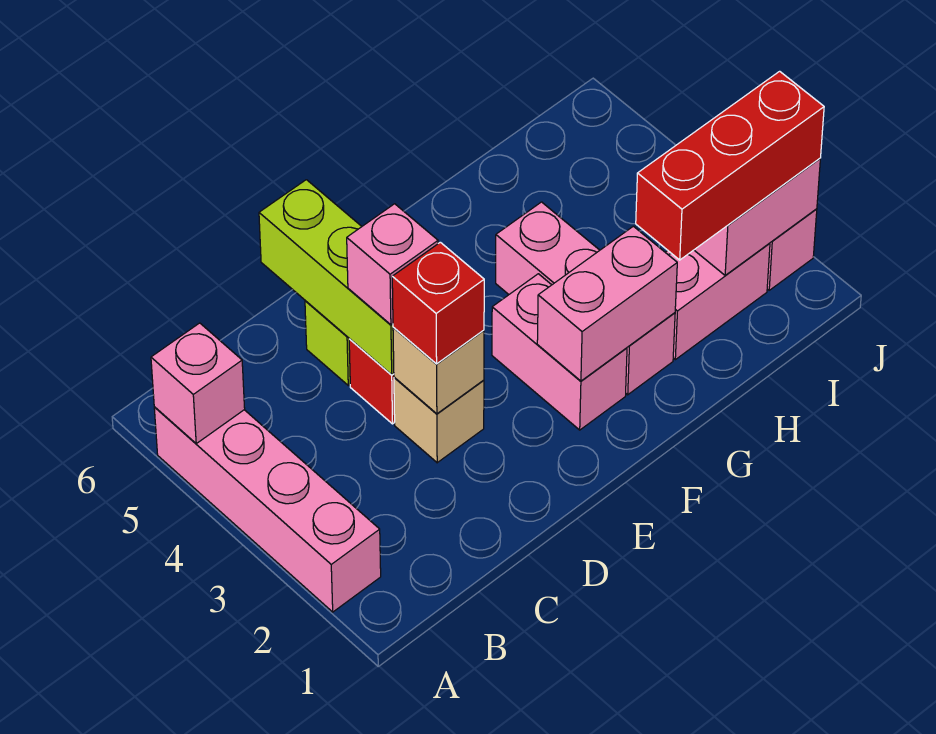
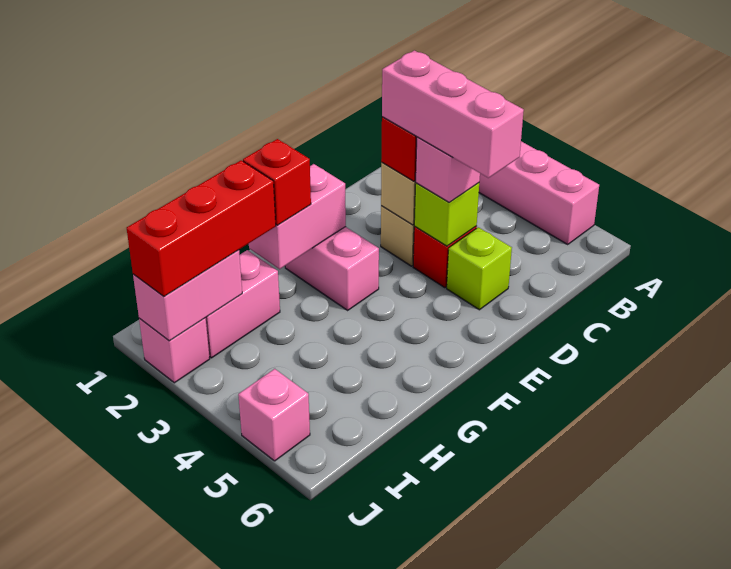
pink 1x1 brick [151,323,245,443] -> pink 1x1 brick moved to [238,369,310,461]
lime 1x3 brick [259,180,394,375] -> lime 1x1 brick [414,183,479,246]
pink 1x3 brick [496,202,675,395] -> pink 1x3 brick moved to [382,50,524,178]
none -> red 1x1 brick [243,139,311,225]

